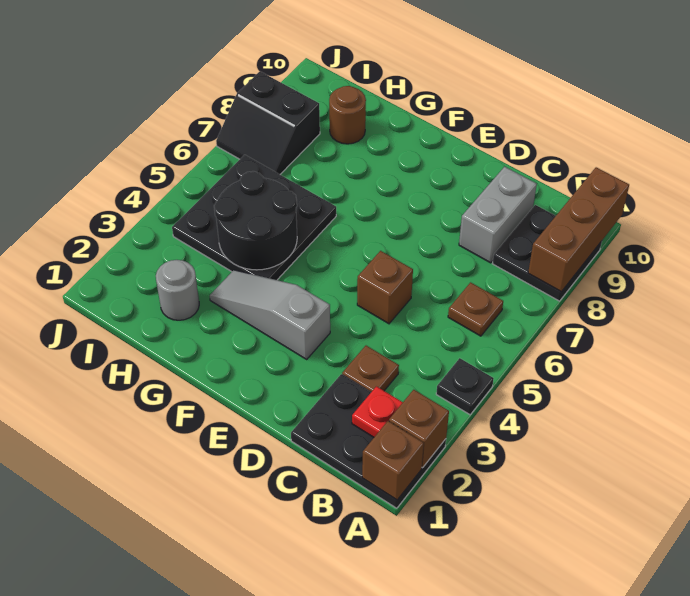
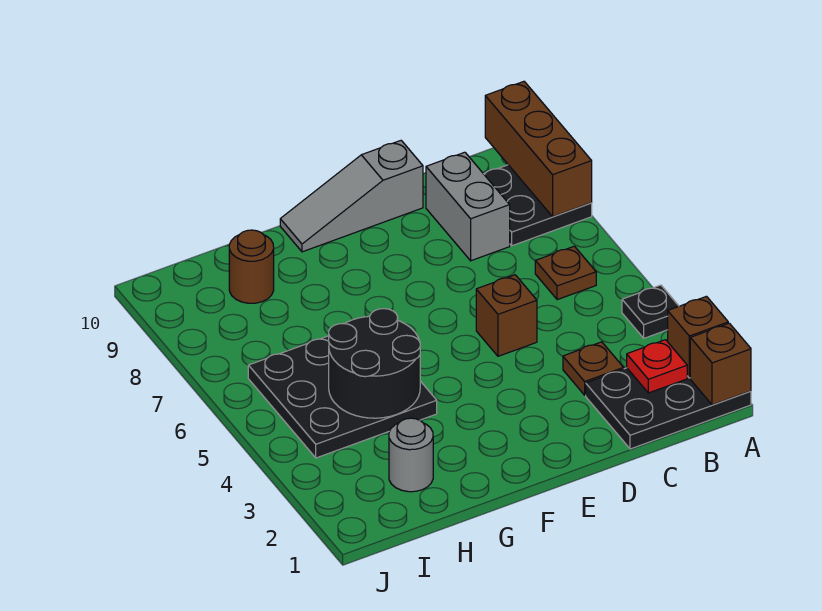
grey 1x3 slope [210,270,330,359] -> grey 1x3 slope moved to [280,141,423,252]
black 2x2 slope [216,72,320,174] -> none

